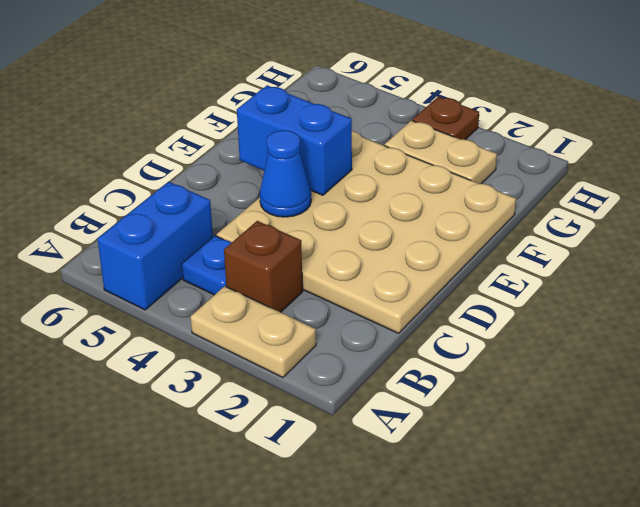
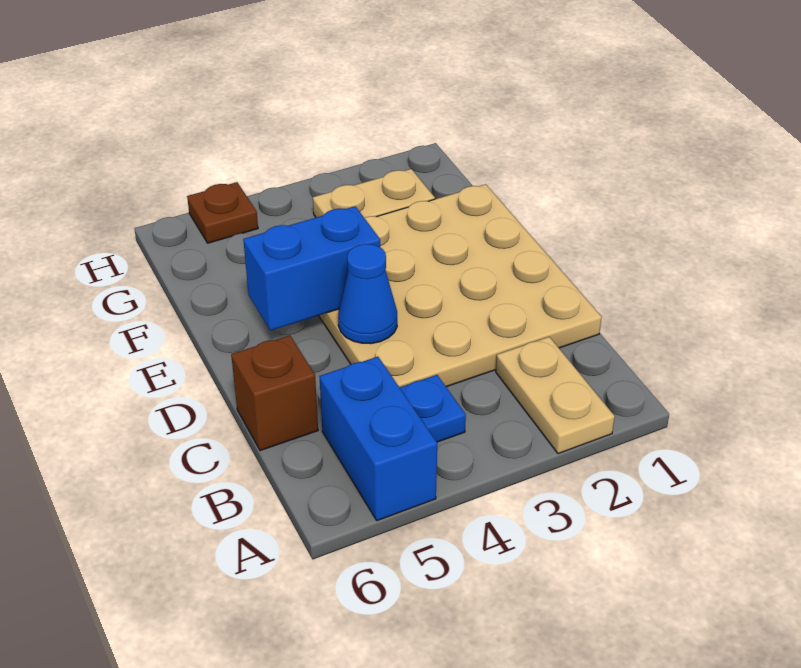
tan 1x2 plate [191,286,316,377] -> tan 1x2 plate turned to [496,337,615,454]
brown 1x1 brick [224,221,303,312] -> brown 1x1 brick moved to [231,335,318,451]
brown 1x1 plate [413,96,479,140] -> brown 1x1 plate moved to [187,182,258,243]

